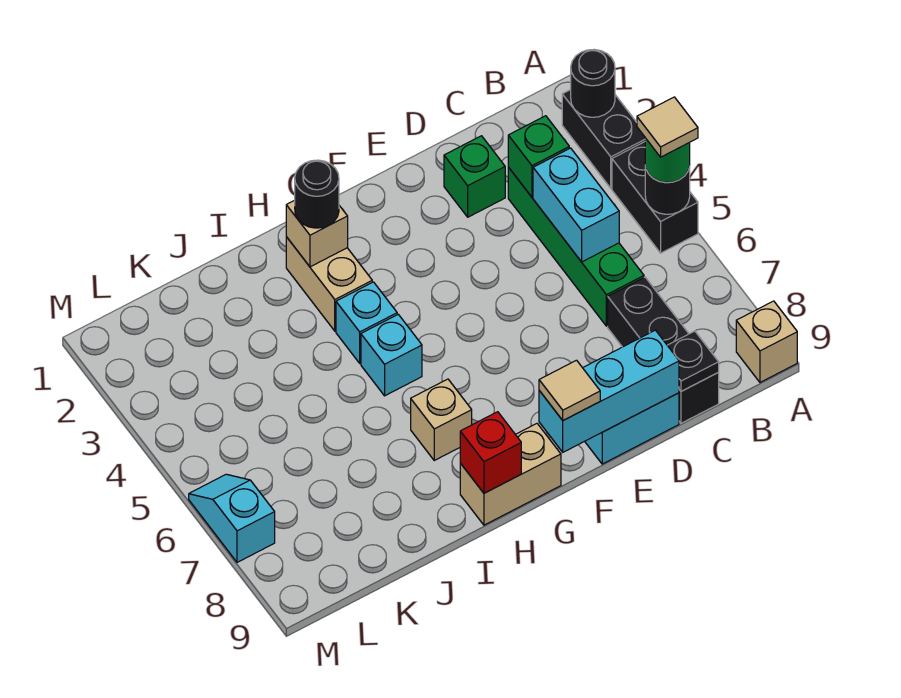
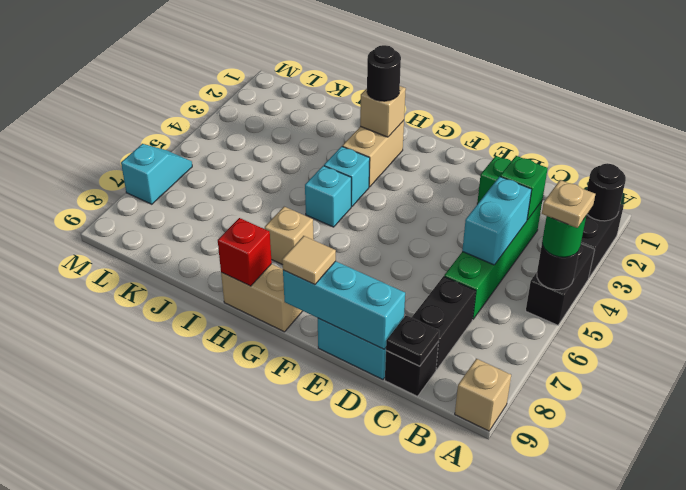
tan 1x1 tile [637,97,698,157] -> tan 1x1 plate [542,180,595,228]

